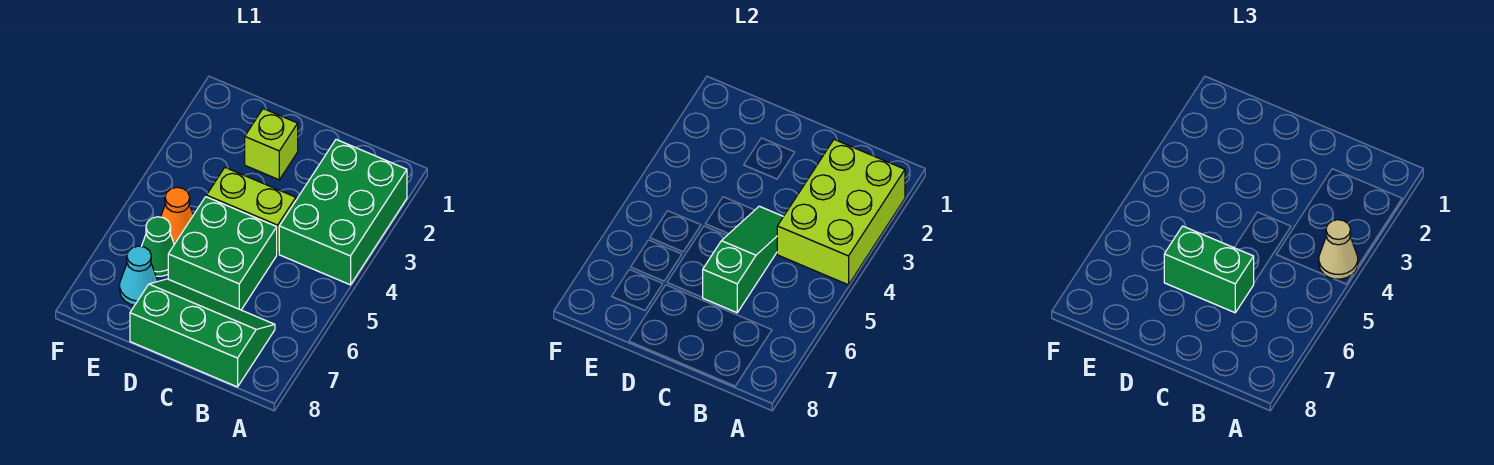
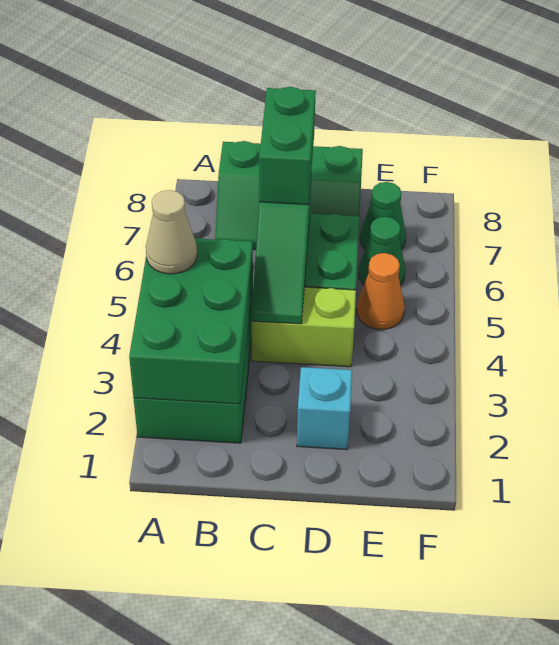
lime 2x3 brick [777,140,905,285] -> green 2x3 brick [129,238,253,404]
green 1x2 brick [1164,226,1254,313] -> green 1x2 brick turned to [259,87,316,205]
lime 1x1 brick [245,109,298,180] -> cyan 1x1 brick [297,367,352,449]
cyan 1x1 cone [120,246,158,305] -> green 1x1 cone [360,182,406,250]

